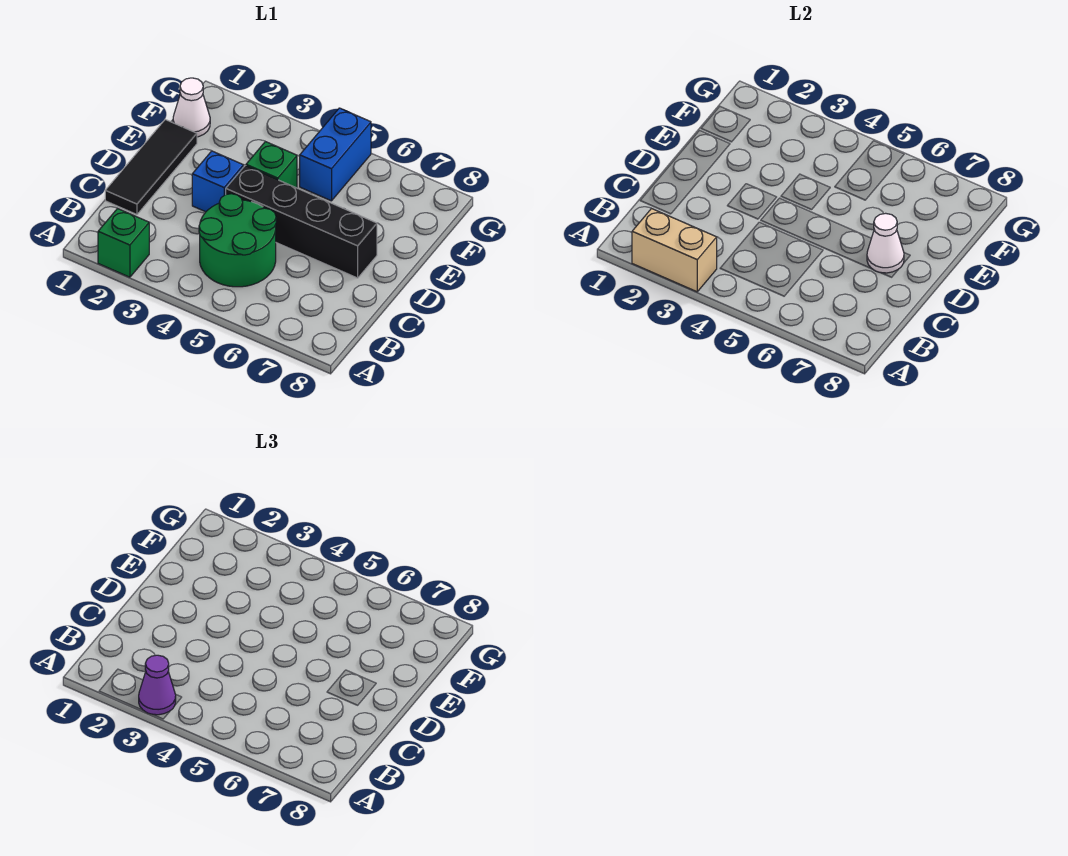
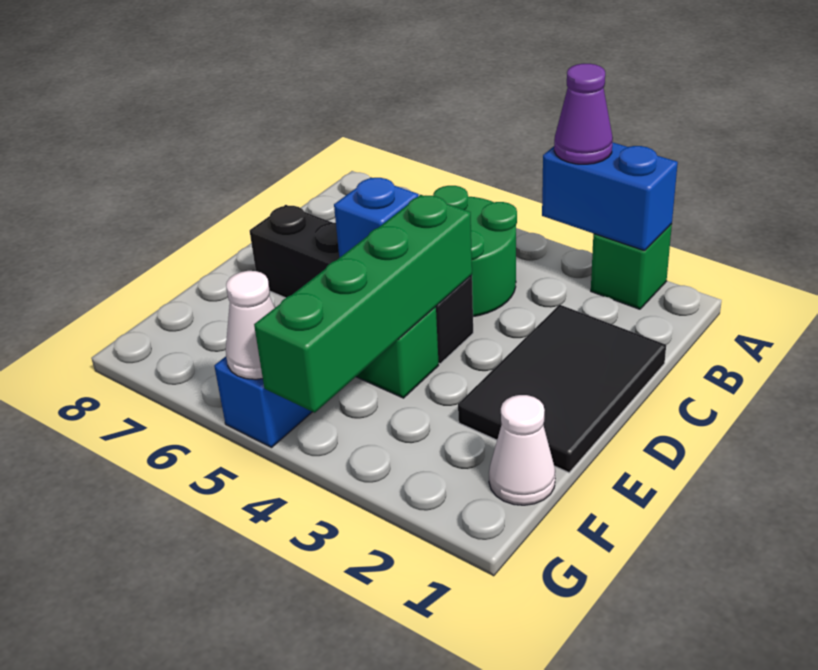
tan 1x2 brick [632,208,717,292] -> blue 1x2 brick [542,142,678,251]
black 1x3 tile [105,120,197,215] -> black 2x3 tile [458,305,666,473]
blue 1x1 brick [192,151,243,212] -> blue 1x1 brick moved to [334,177,418,258]
none -> green 1x4 brick [254,195,472,413]
white 1x1 cone [867,213,904,273] -> white 1x1 cone moved to [226,271,275,379]

